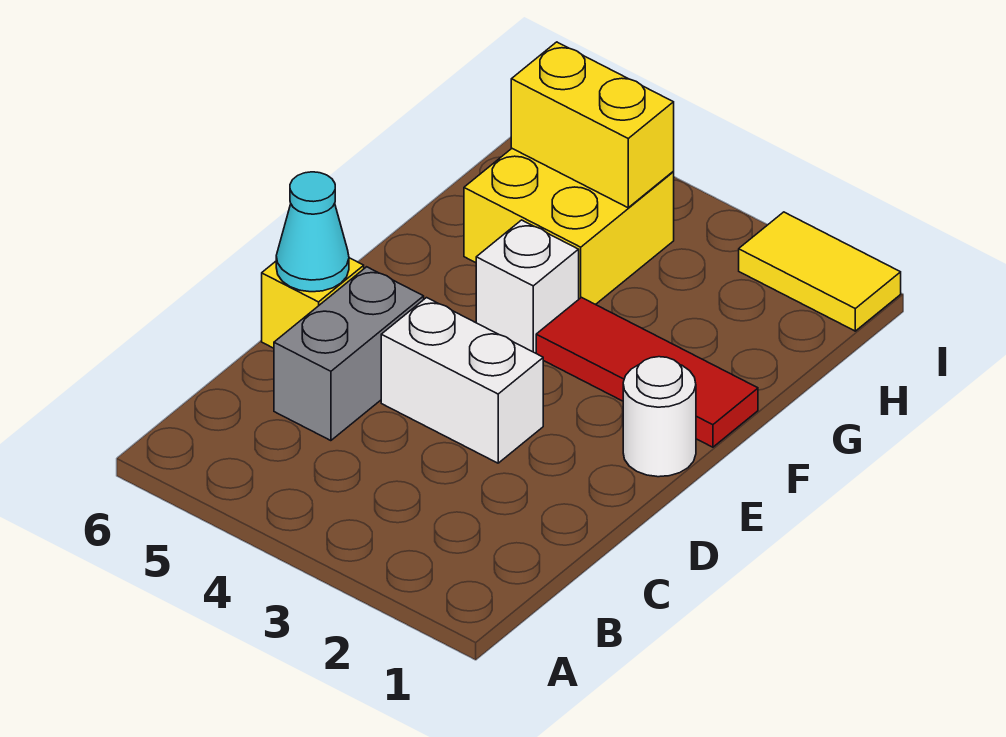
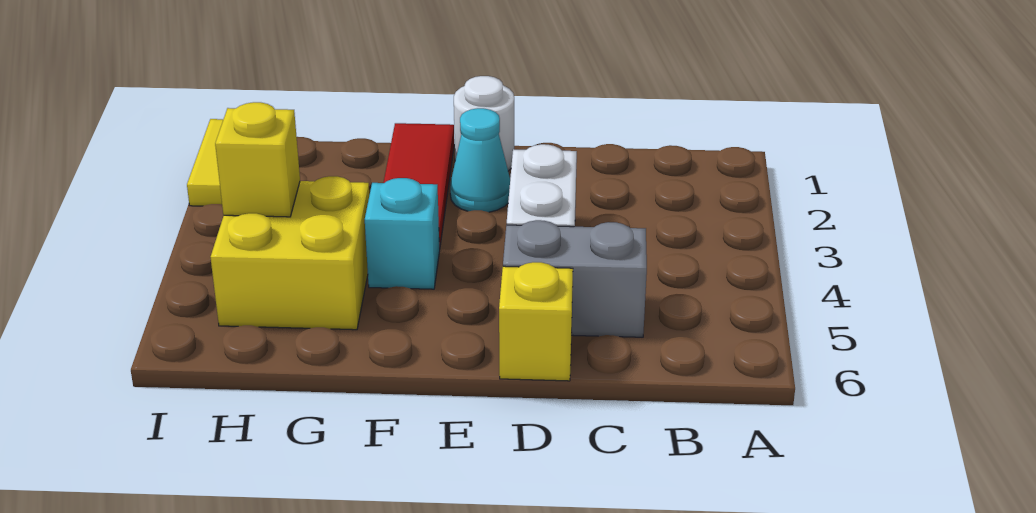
cyan 1x1 cone [276,172,349,292] -> cyan 1x1 cone moved to [450,108,510,212]
white 1x1 brick [476,220,579,353] -> cyan 1x1 brick [365,178,440,289]
yellow 1x2 brick [511,42,674,208] -> yellow 1x1 brick [215,102,300,217]

